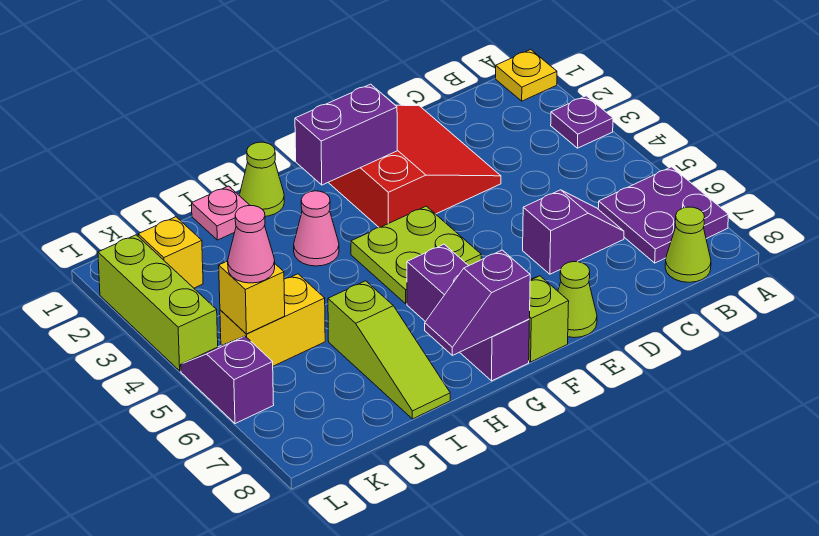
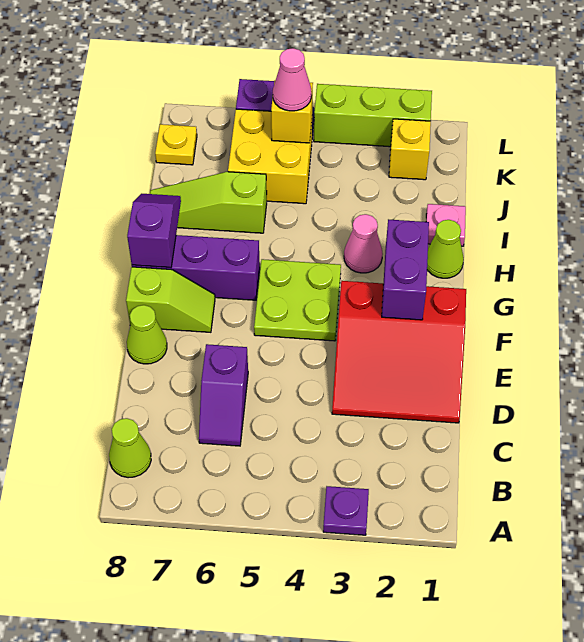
yellow 1x1 plate [496,50,557,101] -> yellow 1x1 plate moved to [155,124,197,165]
purple 2x2 plate [598,167,728,263] -> none
yellow 1x2 brick [220,274,325,366] -> yellow 2x2 brick [228,109,312,204]

